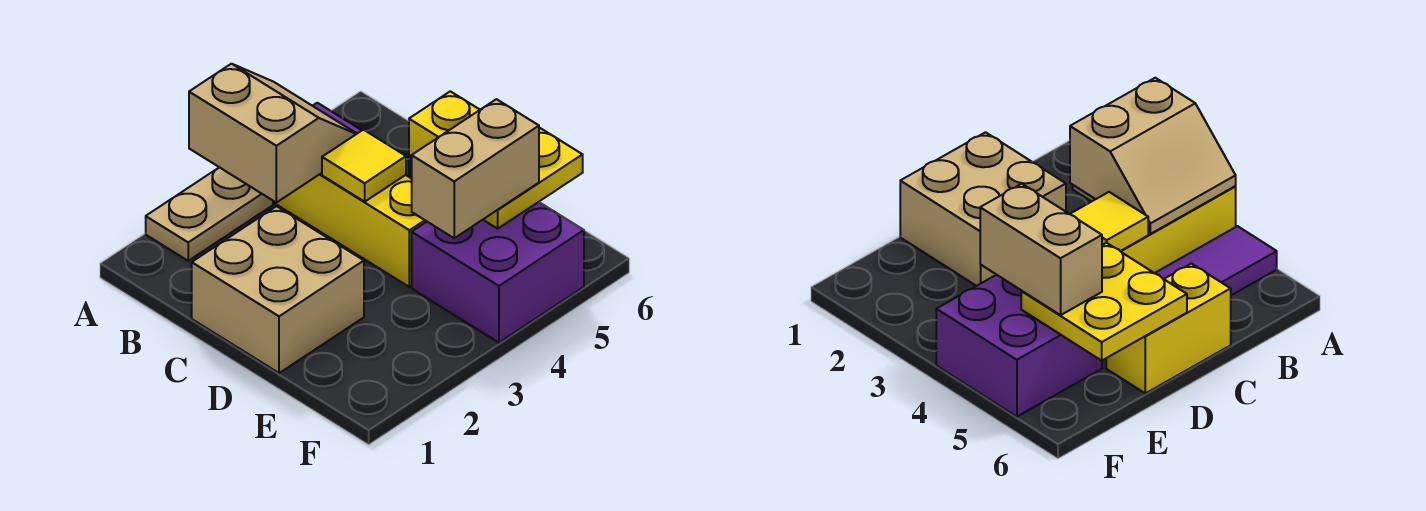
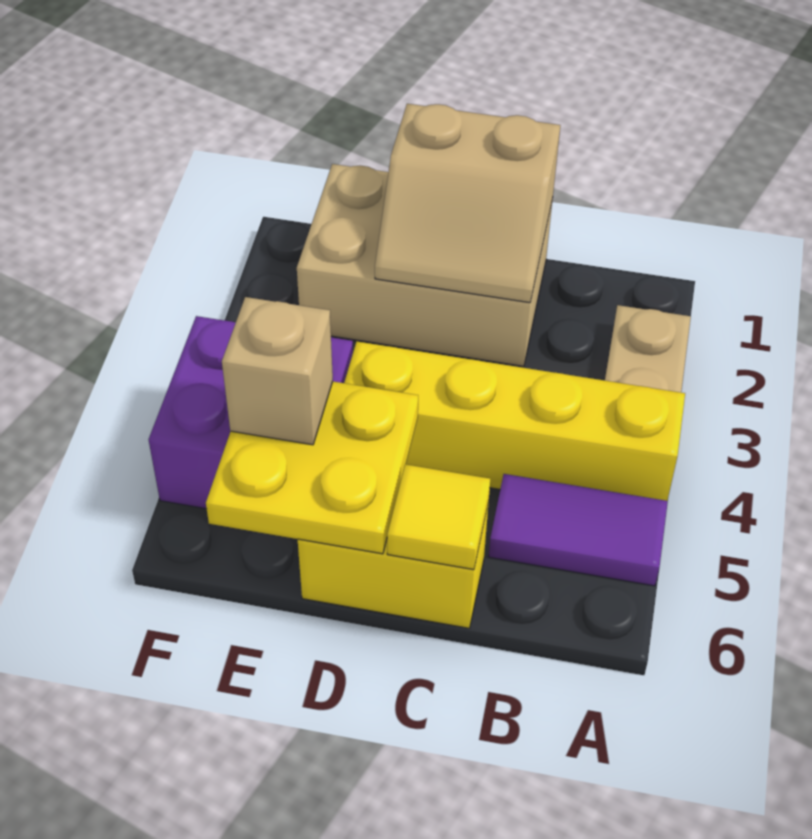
tan 2x2 slope [189,64,357,203] -> tan 2x2 slope moved to [375,104,560,303]
tan 2x2 brick [192,206,364,373] -> tan 2x3 brick [297,164,553,366]
yellow 1x1 tile [322,130,406,202] -> yellow 1x1 tile moved to [387,464,490,570]
tan 1x2 brick [412,99,539,238] -> tan 1x1 brick [222,297,333,445]

